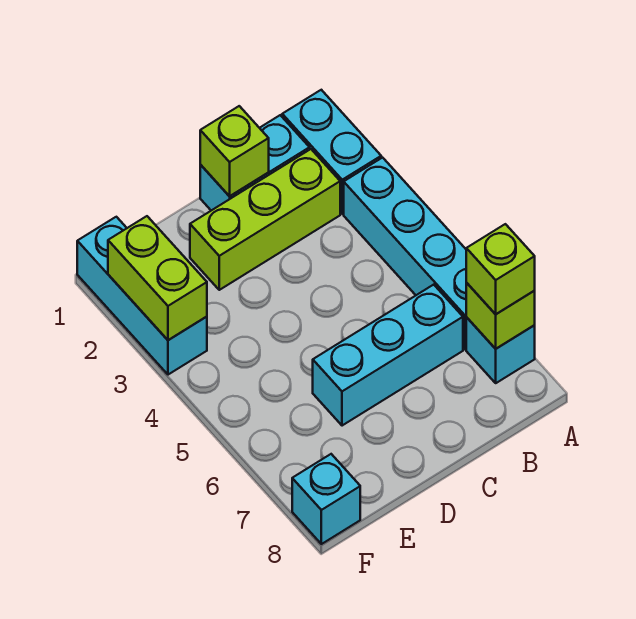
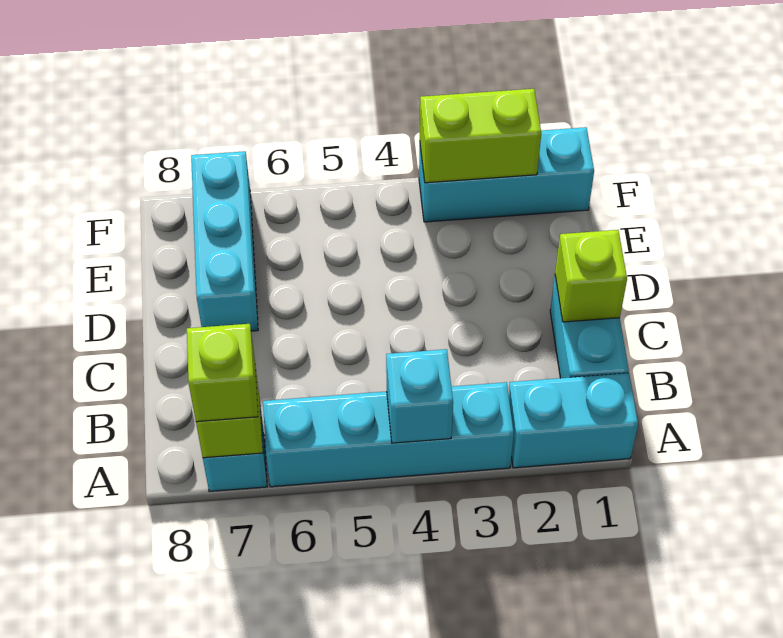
lime 1x3 brick [190,149,340,290] -> none
cyan 1x3 brick [313,285,463,426] -> cyan 1x3 brick moved to [191,151,258,331]
cyan 1x1 brick [292,454,360,544] -> cyan 1x1 brick moved to [386,349,453,443]

